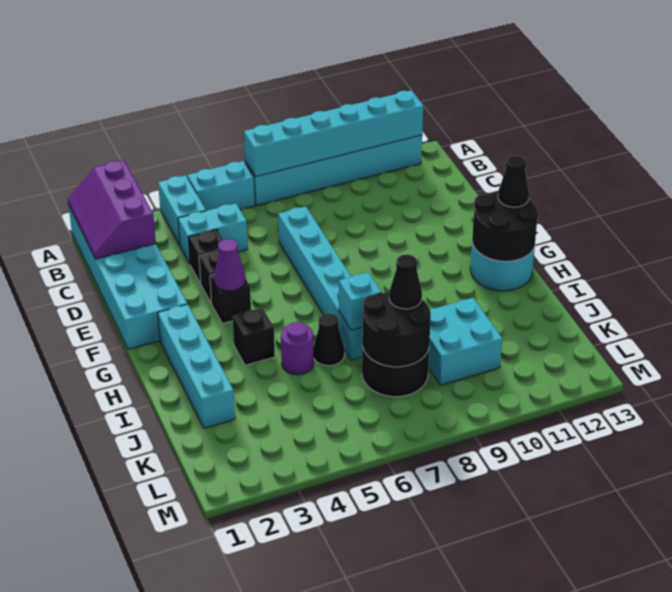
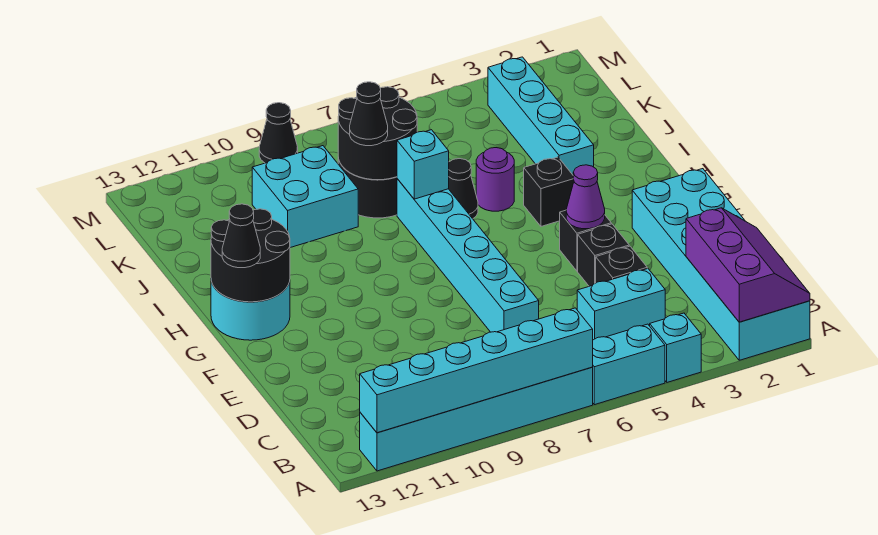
cyan 1x2 brick [158,175,206,245] -> cyan 1x1 brick [650,313,701,382]
cyan 1x4 brick [158,304,235,428] -> cyan 1x4 brick moved to [488,57,594,175]
none -> black 1x1 cone [259,103,298,163]

